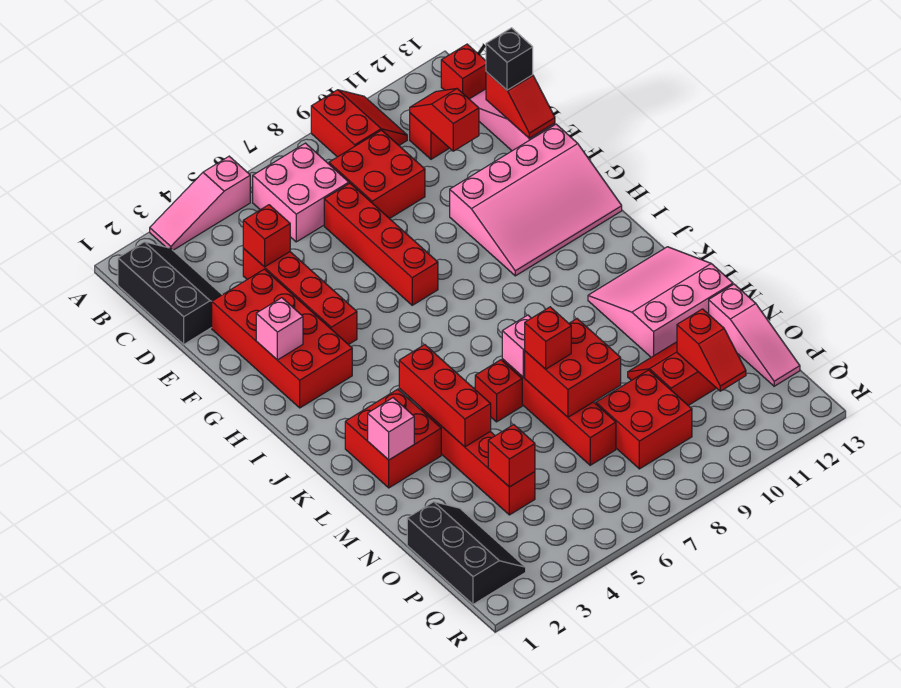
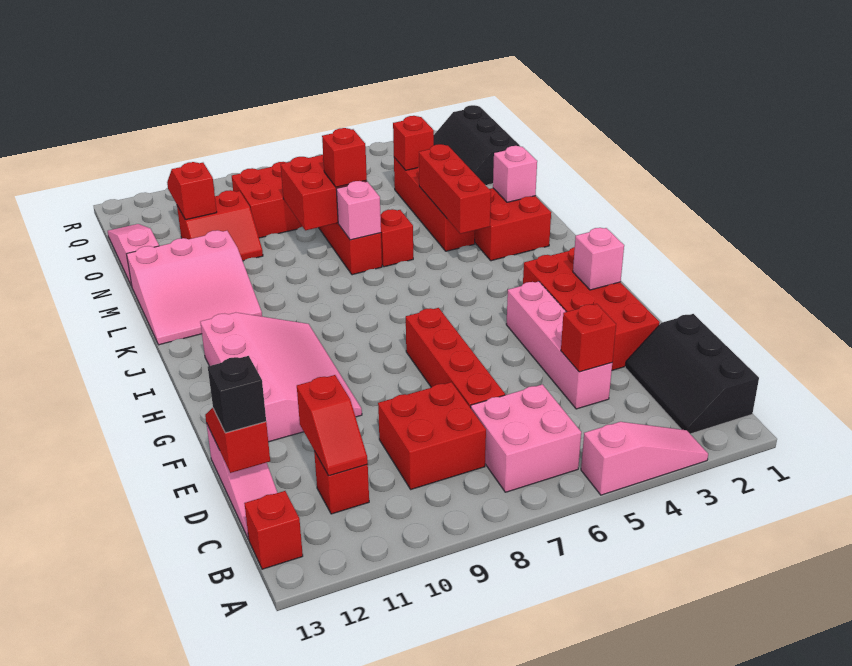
red 2x2 slope [311,90,407,157] -> none
red 1x4 brick [243,249,357,345] -> pink 1x4 brick [506,281,612,409]
pink 3x4 slope [450,124,622,276] -> pink 3x4 slope turned to [200,313,362,442]

